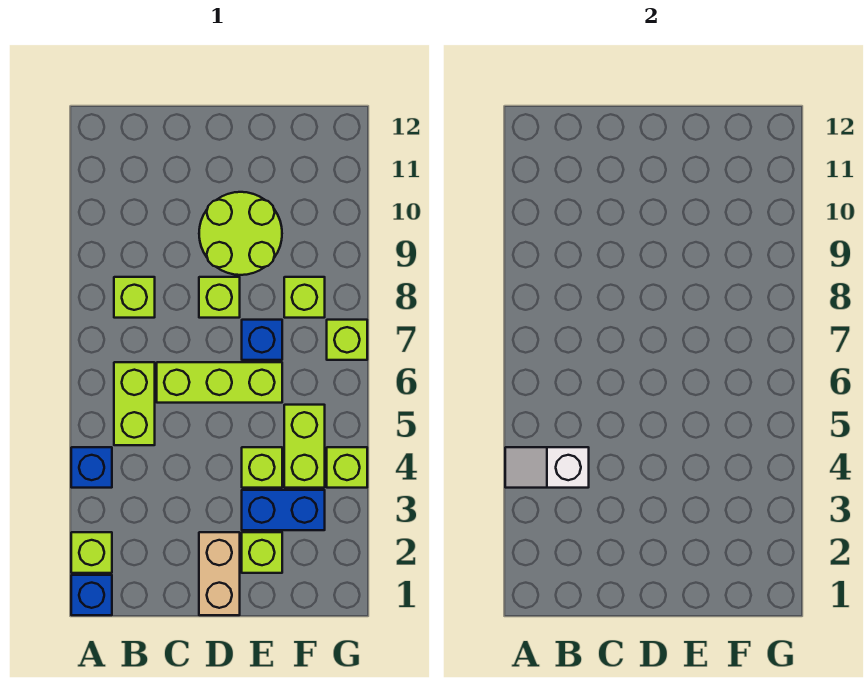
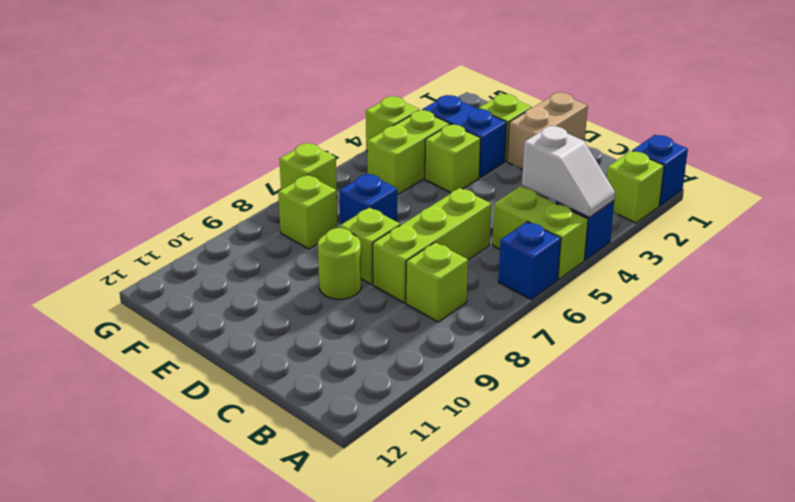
none -> blue 1x1 brick [498,221,561,299]
lime 1x2 brick [114,362,155,445] -> lime 1x2 brick turned to [493,187,588,279]
lime 1x3 brick [157,362,282,403] -> lime 1x3 brick turned to [373,188,491,303]
lime 2x2 round brick [199,192,282,275] -> lime 1x1 round brick [318,228,361,299]

